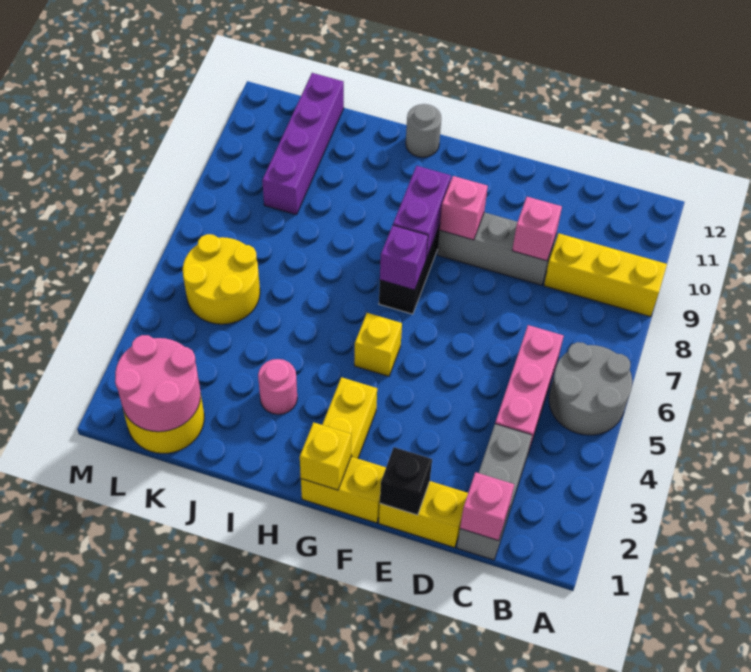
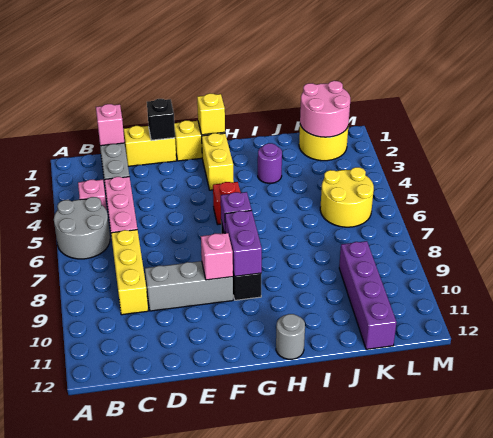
yellow 1x3 brick [544,233,667,317] -> yellow 1x3 brick turned to [111,230,148,315]
pink 1x1 brick [512,197,562,261] -> pink 1x1 brick moved to [78,180,107,211]
yellow 1x1 brick [354,313,402,376] -> red 1x1 brick [213,182,241,224]
pink 1x1 round brick [258,359,297,415] -> purple 1x1 round brick [258,143,282,183]

